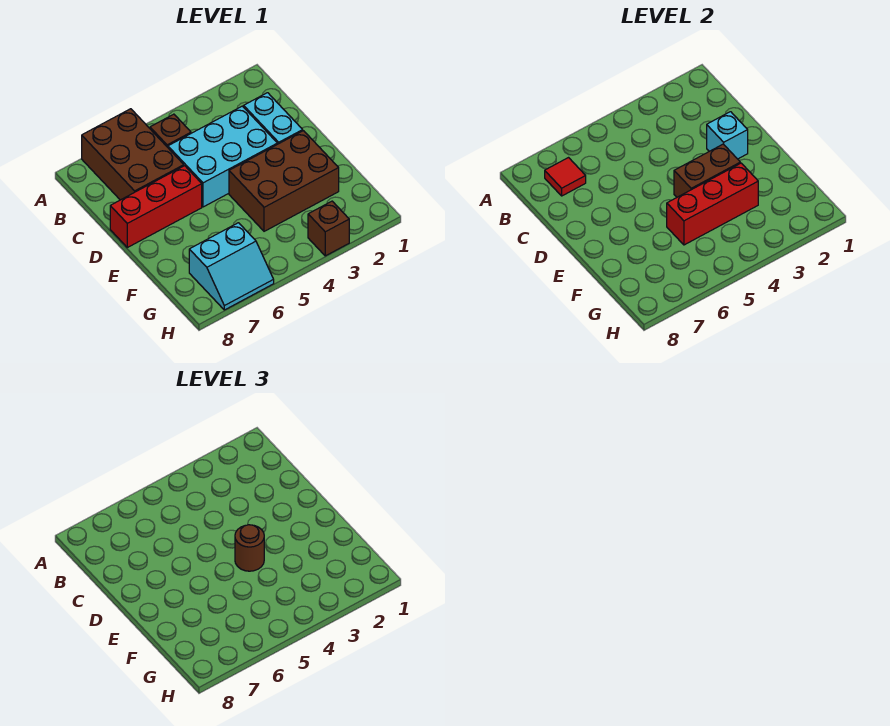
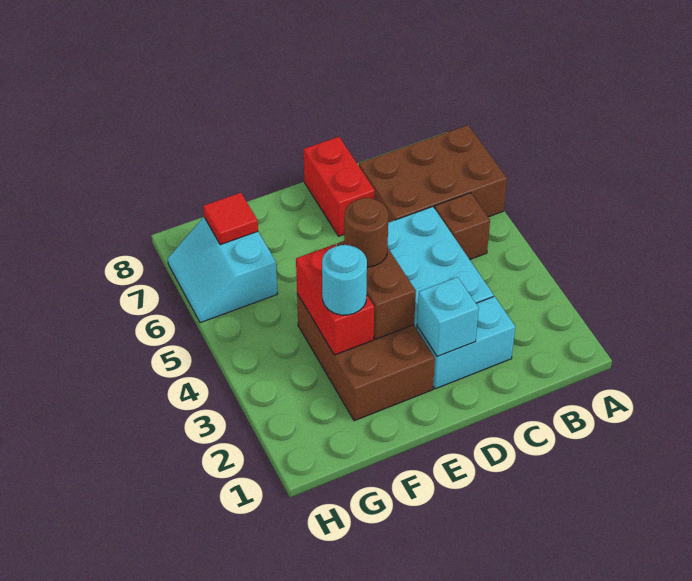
red 1x1 tile [545,158,586,196] -> red 1x1 tile moved to [203,193,258,245]
red 1x3 brick [110,166,202,248] -> red 1x2 brick [303,137,375,236]
red 1x3 brick [667,163,758,245] -> red 1x2 brick [296,244,374,355]
none -> cyan 1x1 round brick [322,245,367,315]
brown 1x1 brick [308,201,349,256] -> none

